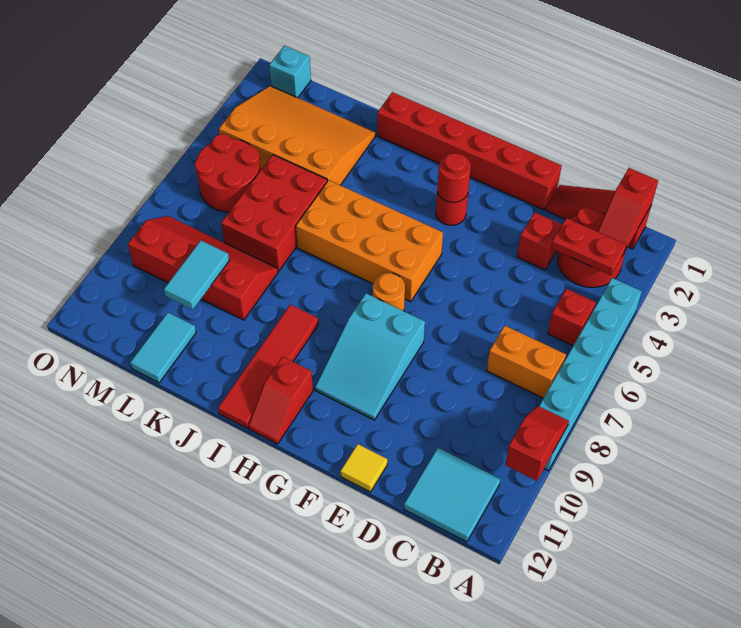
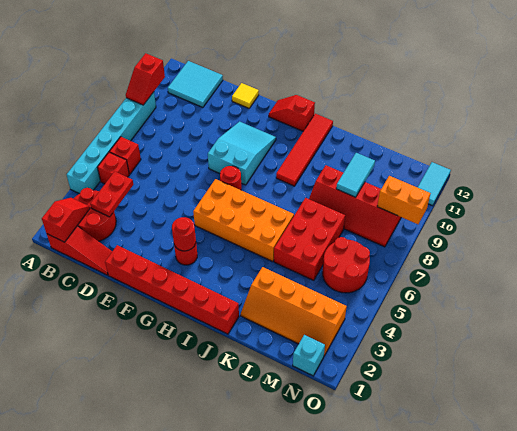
red 1x2 plate [551,218,626,275] -> red 1x2 plate turned to [90,171,133,217]
orange 1x2 brick [487,326,566,398] -> orange 1x2 brick moved to [377,176,431,224]
red 1x1 brick [517,212,562,270] -> red 1x1 brick moved to [110,137,141,174]
orange 1x1 round brick [373,273,405,311] -> red 1x1 round brick [220,166,241,190]
red 1x2 slope [249,357,313,444] -> red 1x2 slope turned to [269,95,315,131]
orange 3x4 slope [219,86,375,185] -> orange 2x4 slope [241,267,347,356]
cyan 1x2 tile [130,313,196,383] -> cyan 1x2 tile moved to [418,162,451,206]

